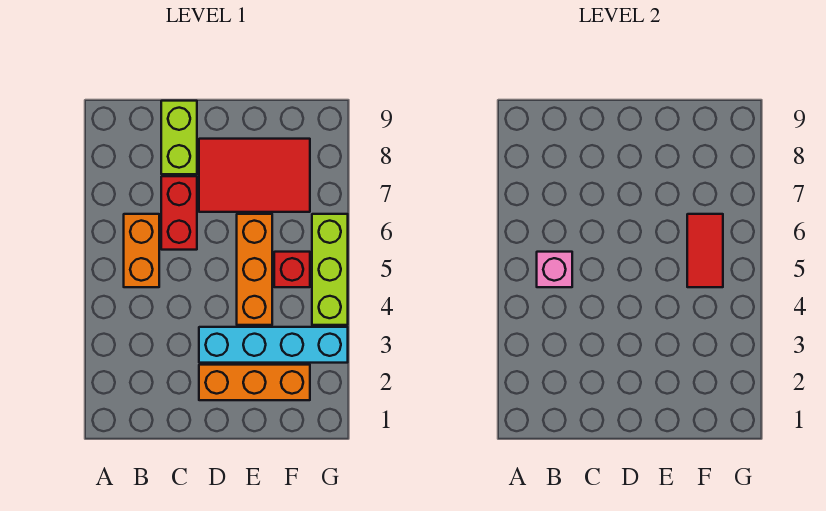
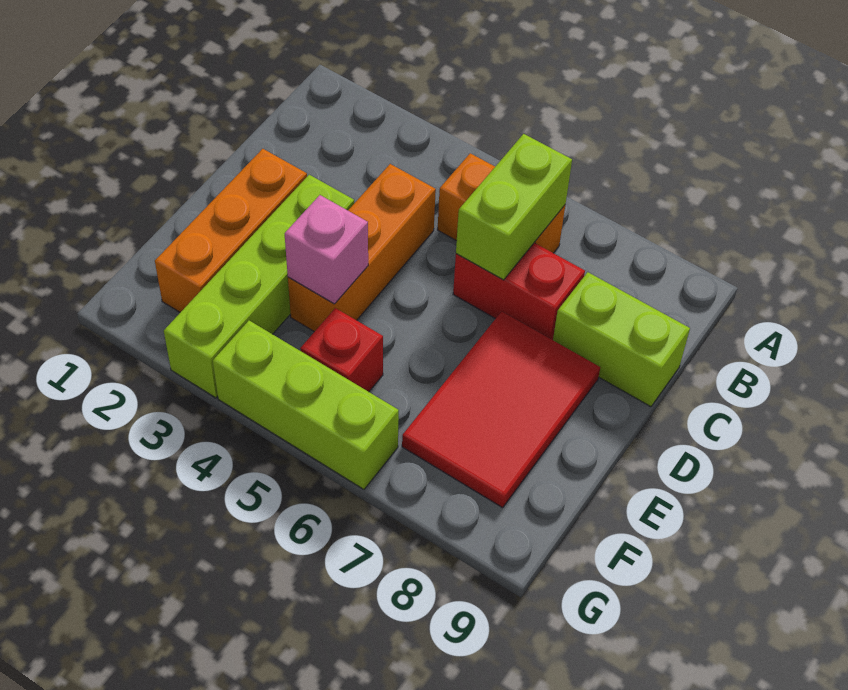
pink 1x1 brick [537,252,572,287] -> pink 1x1 brick moved to [285,195,368,304]
none -> lime 1x2 brick [456,134,572,280]
cyan 1x4 brick [199,327,348,363] -> lime 1x4 brick [164,175,354,398]
orange 1x3 brick [237,214,272,325] -> orange 1x3 brick turned to [288,164,436,332]
red 1x2 tile [687,214,723,287] -> none

